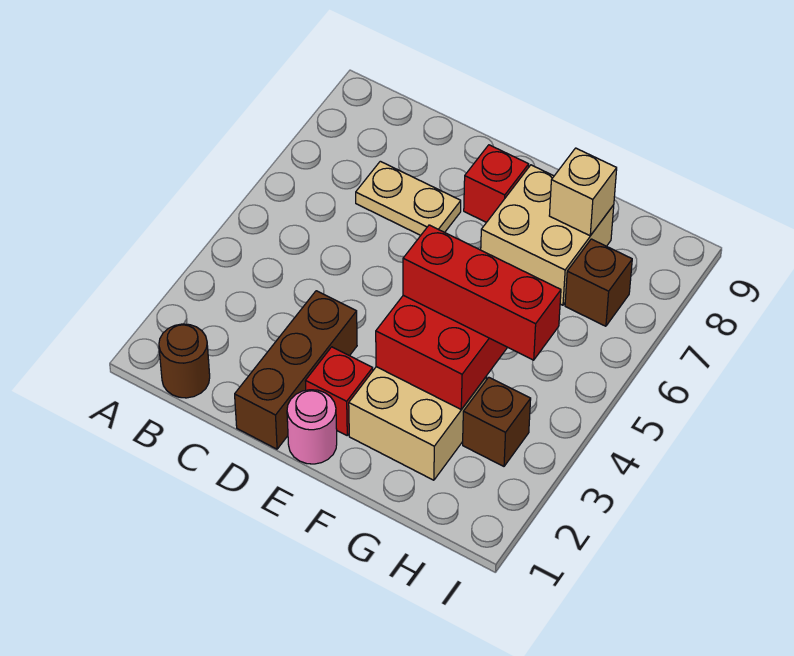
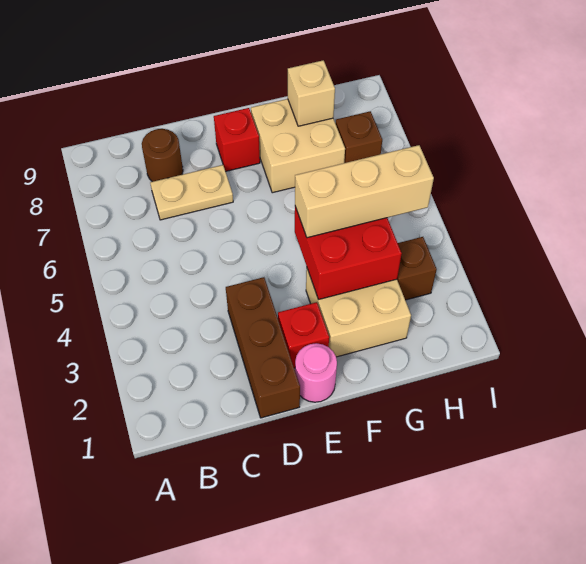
brown 1x1 round brick [159,324,210,398] -> brown 1x1 round brick moved to [142,129,183,182]
red 1x3 brick [403,225,561,360] -> tan 1x3 brick [295,145,434,238]

